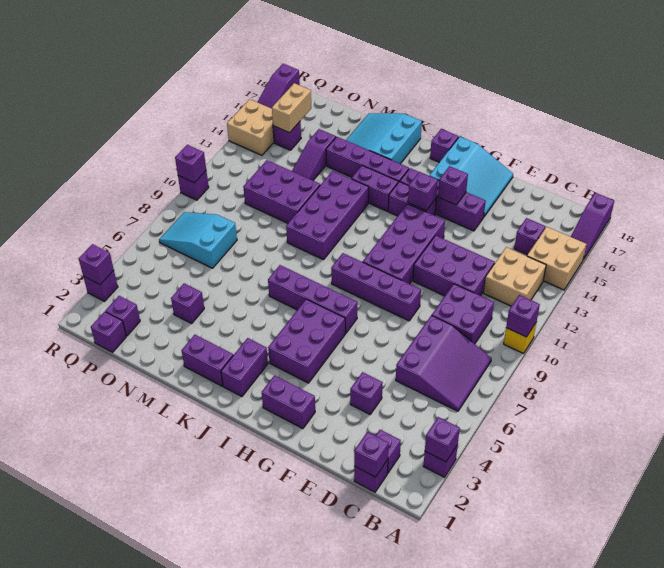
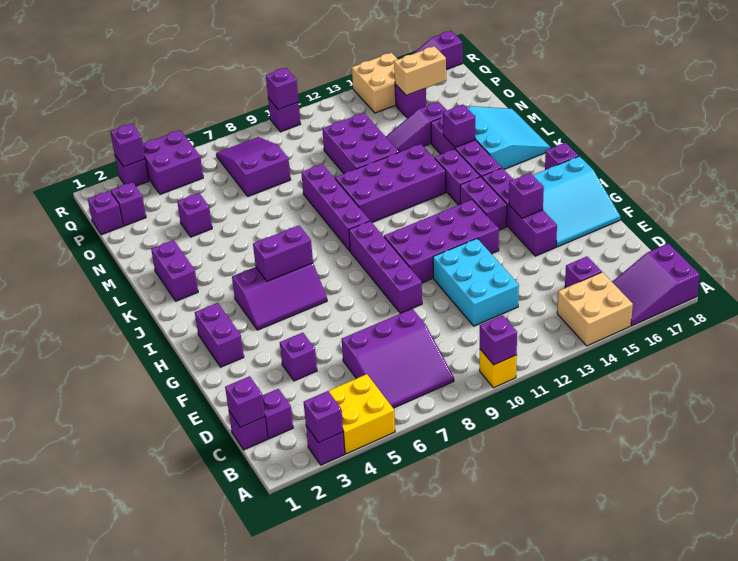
none -> yellow 2x2 brick [329,374,395,454]
purple 1x3 slope [571,193,614,260] -> purple 2x3 slope [612,243,700,326]
tan 2x2 brick [484,247,546,306] -> none
purple 2x2 brick [432,284,494,344] -> purple 2x2 brick moved to [143,130,203,194]
purple 2x3 brick [413,235,495,296] -> cyan 2x3 brick [433,239,519,326]
purple 2x3 brick [268,299,345,383] -> purple 2x3 slope [232,263,327,330]
purple 1x4 brick [268,265,357,334] -> purple 1x4 brick moved to [301,164,370,251]
purple 1x1 brick [408,172,438,211] -> purple 1x1 brick moved to [443,105,475,148]
purple 1x2 brick [221,338,268,397] -> purple 1x2 brick moved to [253,225,313,281]
cyan 3x3 slope [346,113,422,164] -> cyan 3x3 slope turned to [467,106,550,169]
cyan 2x3 slope [159,212,237,268] -> purple 2x3 slope [216,137,291,196]

